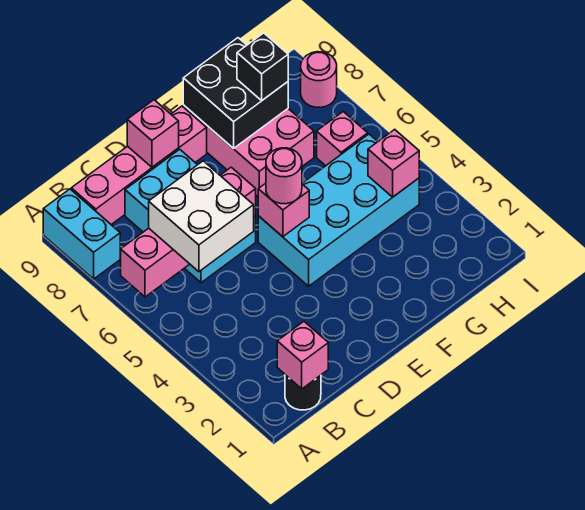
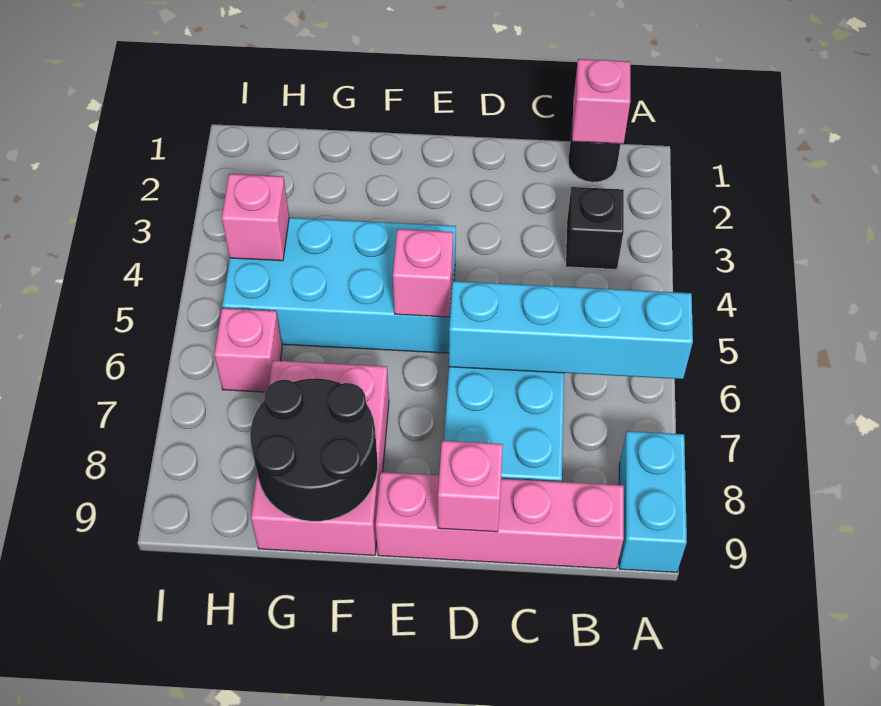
pink 1x4 brick [121,167,256,297] -> cyan 1x4 brick [449,281,693,379]
white 2x2 brick [149,161,254,272] -> none
pink 1x1 round brick [266,148,302,204] -> none
black 2x2 brick [183,38,288,149] -> black 2x2 round brick [250,379,378,521]
black 1x1 brick [237,33,288,100] -> black 1x1 brick moved to [566,187,624,269]
pink 1x1 round brick [301,52,337,108] -> none

